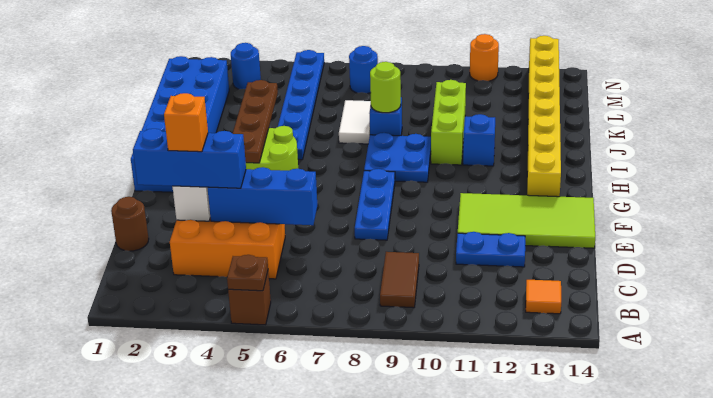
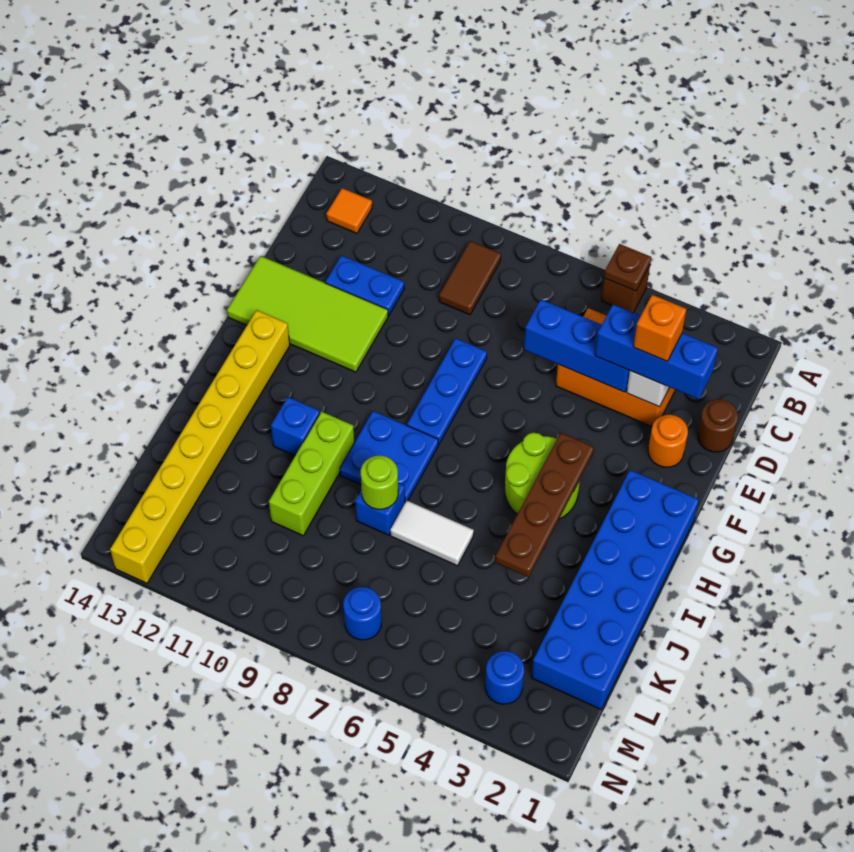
blue 1x6 plate [278,50,324,160] -> none
white 1x2 tile [339,100,371,144] -> white 1x2 tile turned to [390,501,474,566]
orange 1x1 round brick [470,34,499,81] -> orange 1x1 round brick moved to [648,415,688,467]

